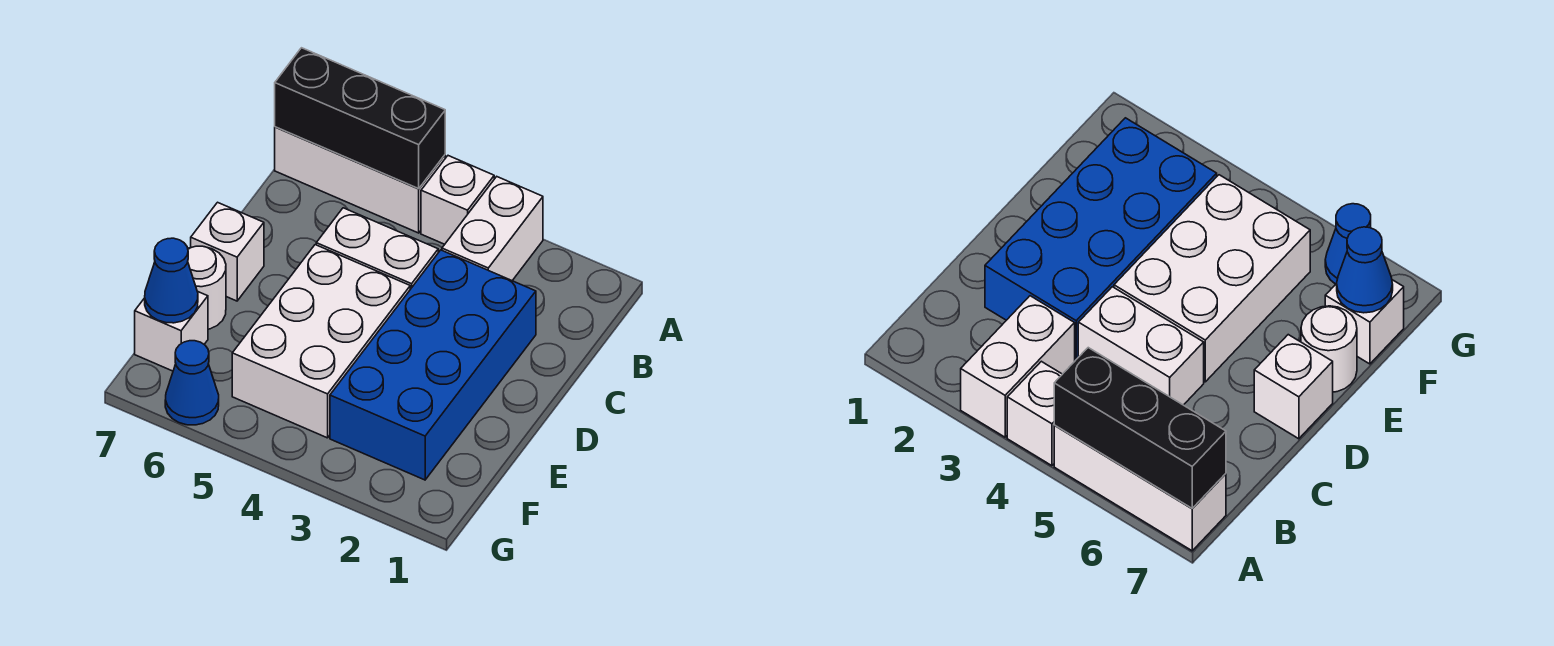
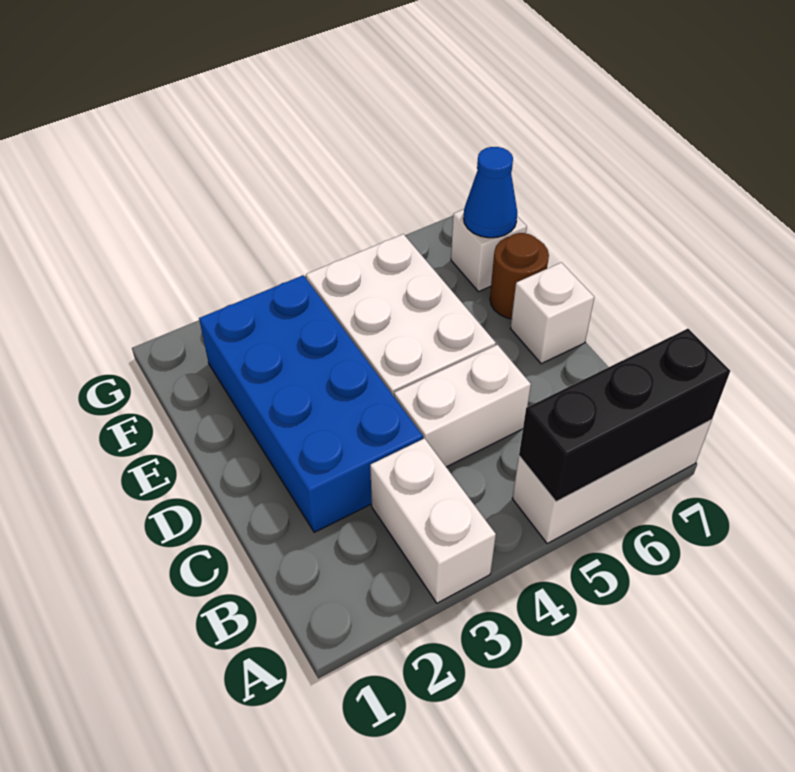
white 1x1 brick [421,156,494,244] -> none
white 1x1 round brick [188,246,226,329] -> brown 1x1 round brick [490,233,549,319]
blue 1x1 cone [165,341,219,425] -> none

